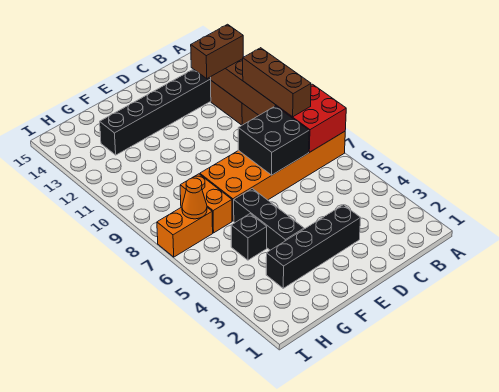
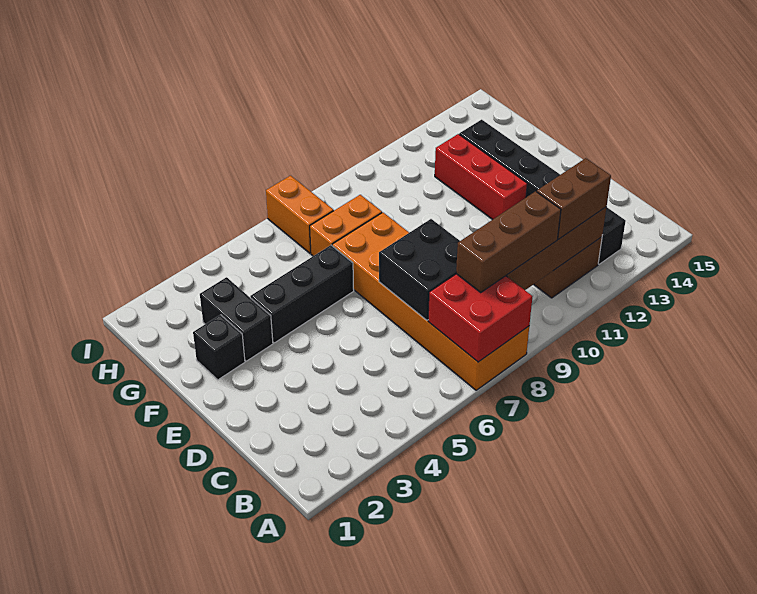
brown 1x2 brick [191,24,243,79] -> brown 1x2 brick turned to [537,158,611,239]
black 1x4 brick [266,205,361,288] -> black 1x2 brick [200,277,273,361]
none -> red 1x3 brick [435,134,527,220]
black 1x1 brick [231,214,267,260] -> black 1x1 brick moved to [193,315,245,380]
orange 1x1 cone [182,178,207,219] -> none

